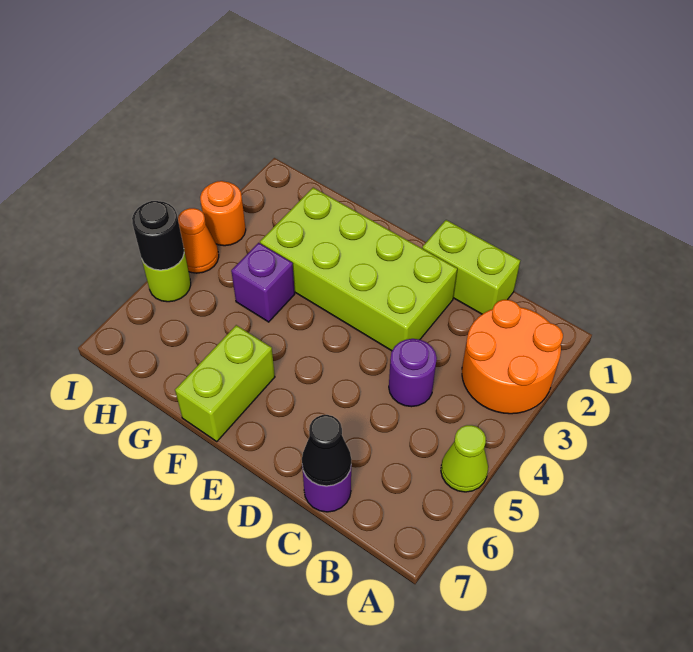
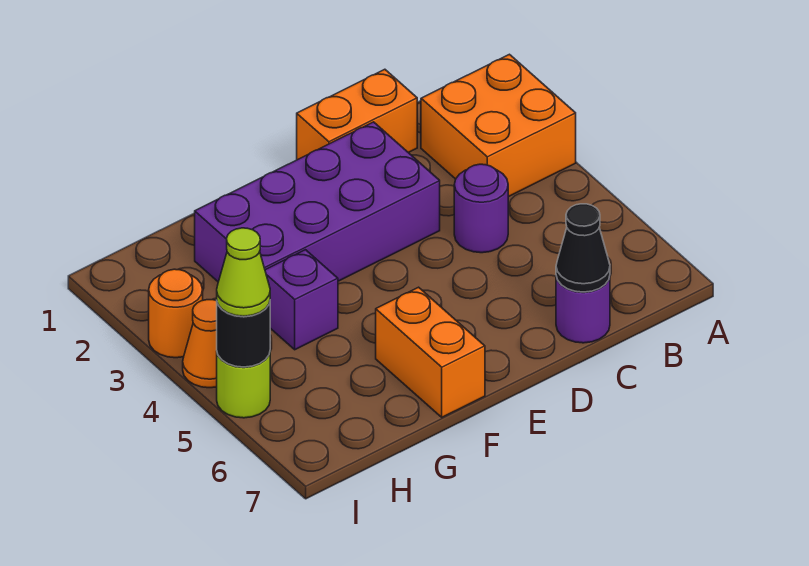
orange 2x2 round brick [462,300,563,414] -> orange 2x2 brick [421,54,576,197]
lime 1x1 cone [441,425,488,492] -> lime 1x1 cone moved to [217,228,270,316]
lime 1x2 brick [422,220,520,314] -> orange 1x2 brick [297,69,417,160]
lime 2x4 brick [260,188,457,351] -> purple 2x4 brick [195,122,440,282]
lime 1x2 brick [175,325,275,442] -> orange 1x2 brick [376,287,485,417]

